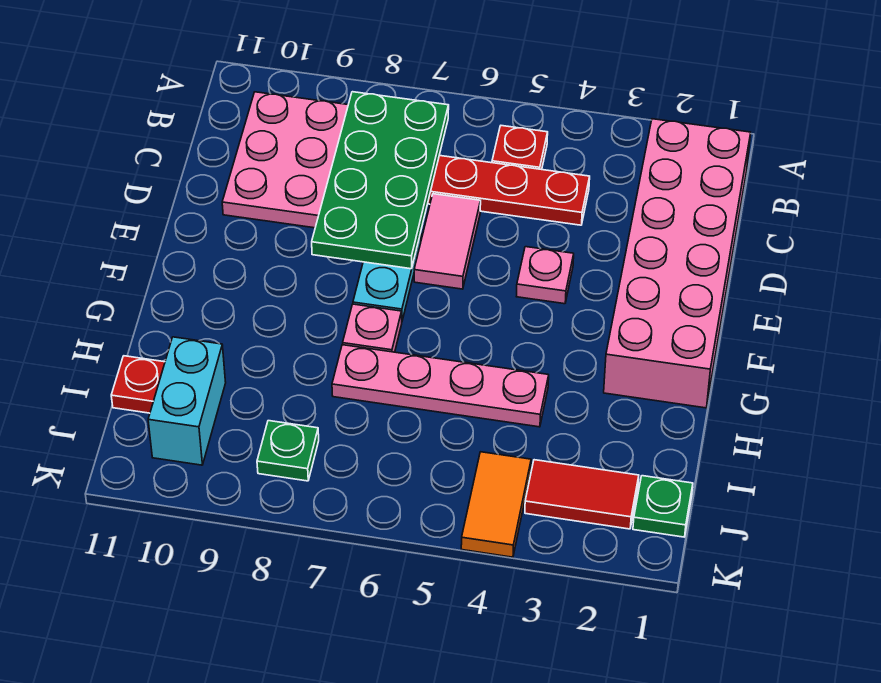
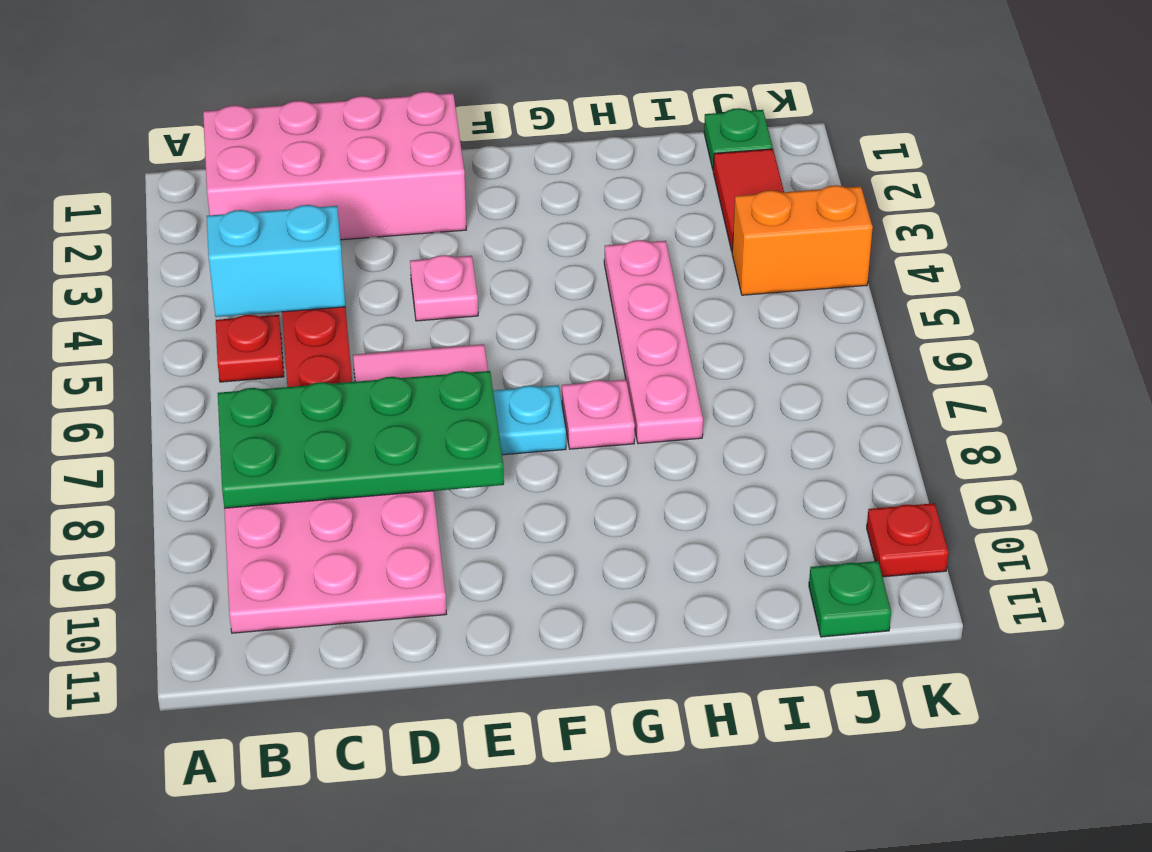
pink 2x6 brick [604,119,751,408] -> pink 2x4 brick [203,92,466,240]
cyan 1x2 brick [148,337,226,465] -> cyan 1x2 brick moved to [207,205,345,317]
red 1x1 plate [111,356,165,413] -> red 1x1 plate moved to [867,503,949,577]
orange 1x2 tile [461,452,531,557] -> orange 1x2 brick [732,185,873,295]
green 1x1 plate [257,421,319,481] -> green 1x1 plate moved to [809,561,891,637]

